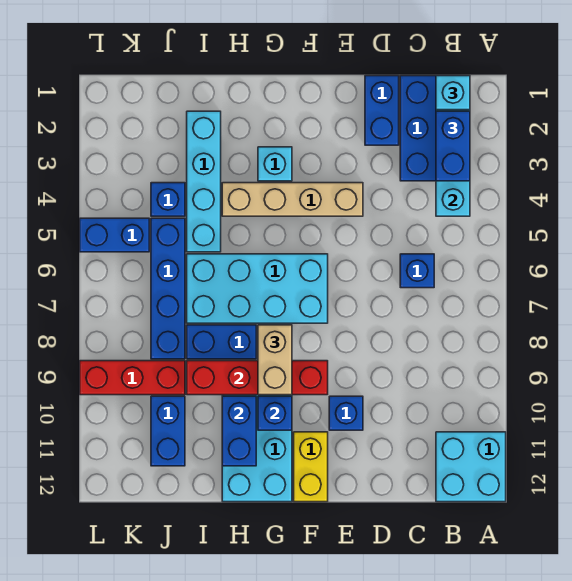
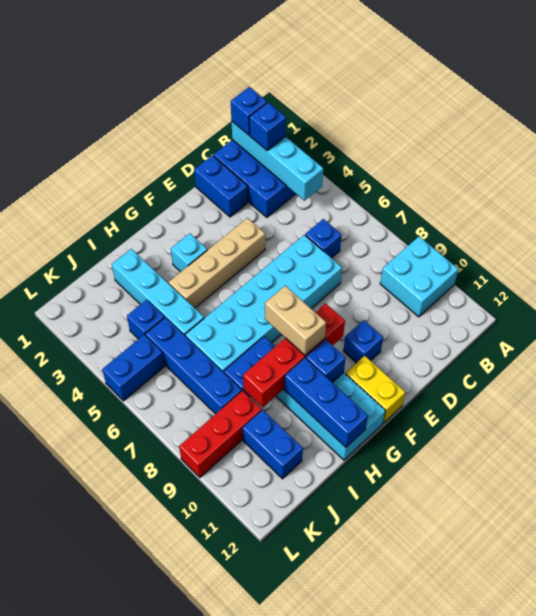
cyan 2x2 brick [436,432,506,502] -> cyan 2x2 brick moved to [380,237,458,317]
cyan 1x1 brick [436,76,470,110] -> blue 1x1 brick [231,87,267,135]
blue 1x2 brick [436,111,470,181] -> blue 1x1 brick [249,102,286,150]
cyan 2x4 brick [187,254,328,323] -> cyan 2x6 brick [185,235,342,372]
blue 1x2 brick [222,396,256,466] -> blue 1x3 brick [285,358,368,447]

